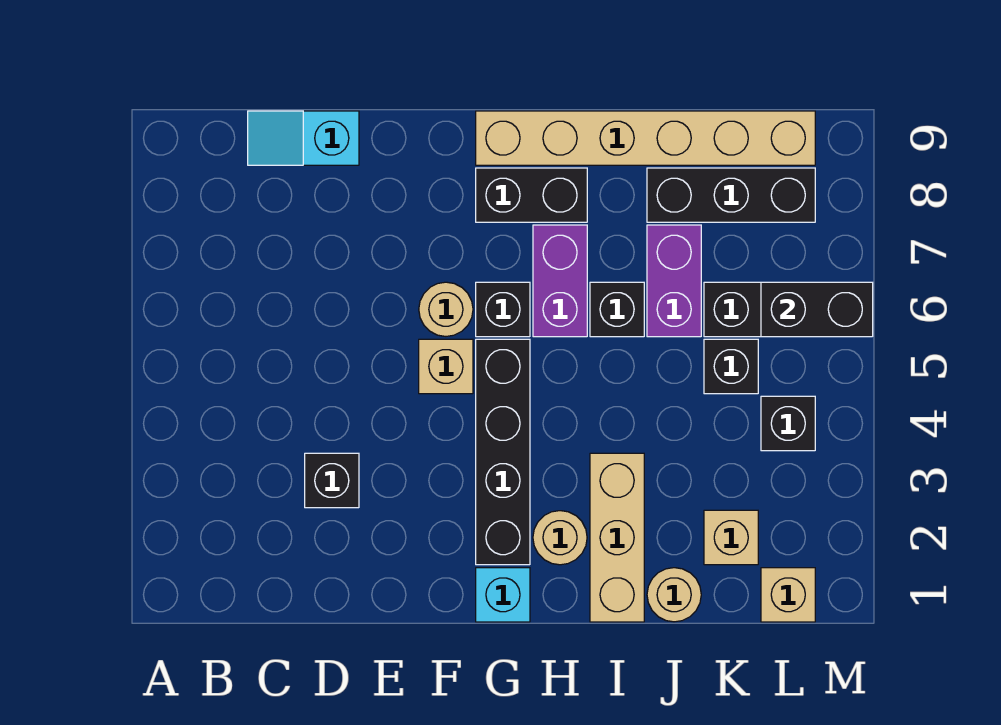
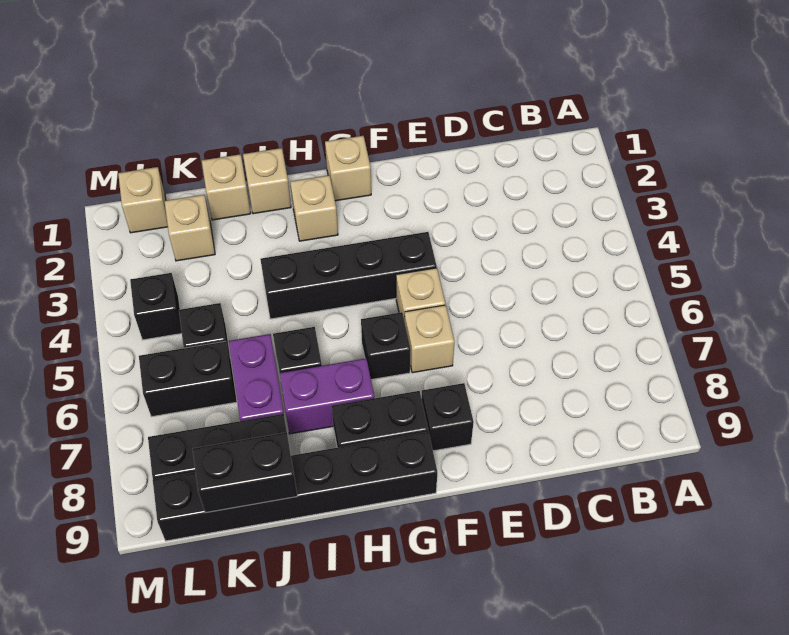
cyan 1x2 slope [248,111,359,165] -> none
black 1x1 brick [305,453,359,508] -> black 1x1 brick moved to [422,383,474,451]
tan 1x1 round brick [419,282,473,336] -> tan 1x1 brick [404,305,455,373]
cyan 1x1 brick [476,568,530,622] -> tan 1x1 brick [325,136,371,201]
black 1x4 brick [476,339,530,565] -> black 1x4 brick turned to [260,232,437,319]
tan 1x6 brick [476,111,815,165] -> black 1x6 brick [153,432,438,541]
tan 1x1 round brick [533,511,587,565] -> tan 1x1 brick [290,175,338,241]
purple 1x2 brick [533,225,587,337] -> purple 1x2 brick turned to [279,358,374,434]
tan 1x3 brick [590,453,644,622] -> tan 1x1 brick [243,148,291,214]
tan 1x1 round brick [647,568,701,622] -> tan 1x1 brick [202,154,251,220]
black 1x2 brick [761,282,873,337] -> black 1x2 brick moved to [193,432,297,513]

